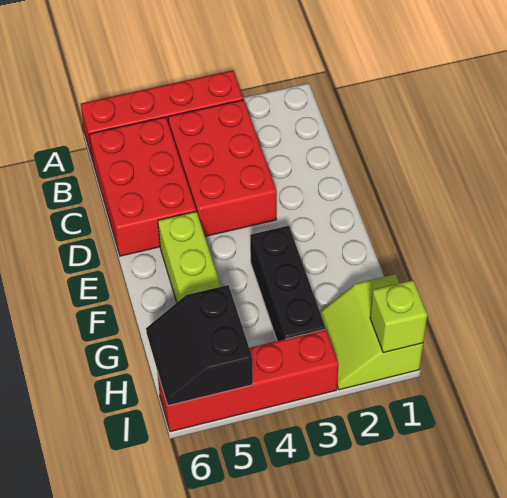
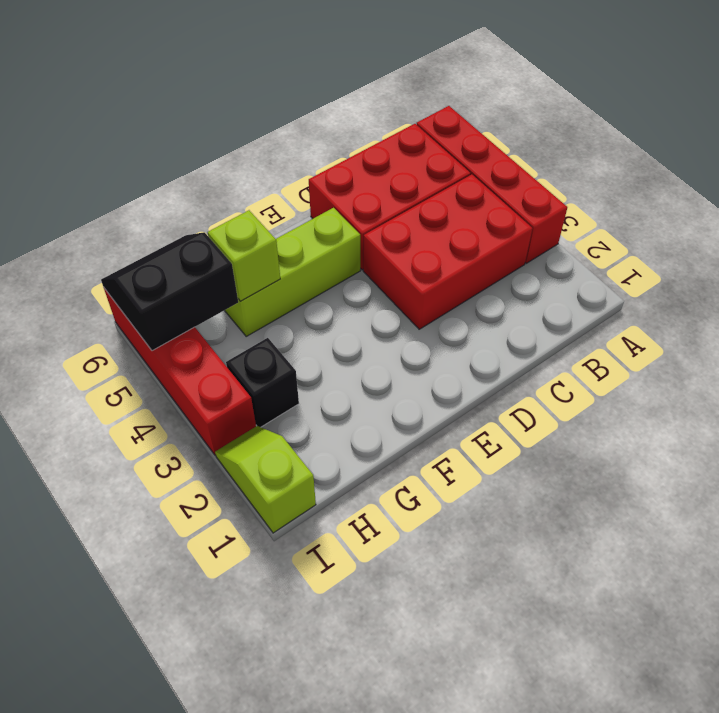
black 1x3 brick [250,226,325,341] -> black 1x1 brick [226,338,299,427]
lime 2x2 slope [320,274,423,390] -> lime 1x2 slope [215,426,316,533]
lime 1x1 brick [370,280,427,353] -> lime 1x1 brick moved to [208,210,280,301]

